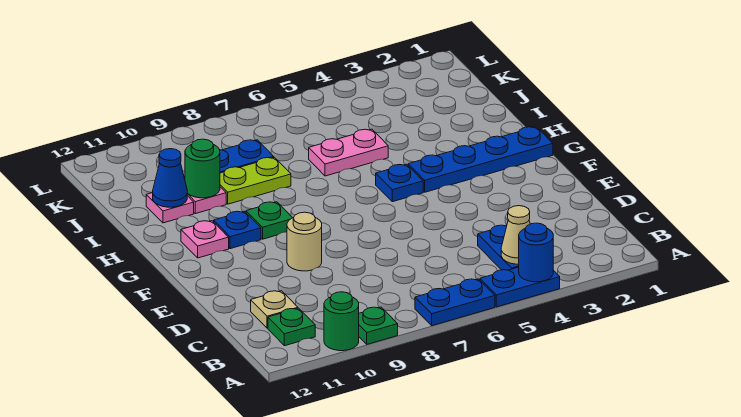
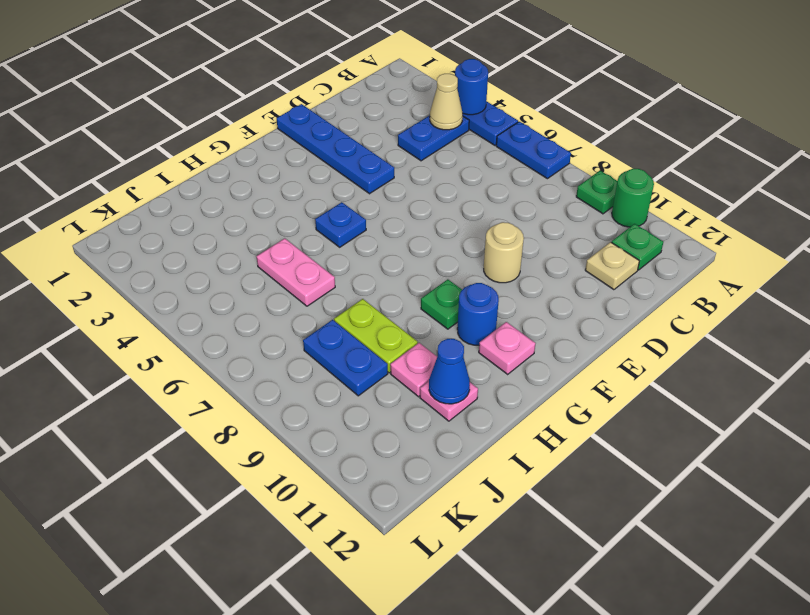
blue 1x4 plate [408,127,553,192] -> blue 1x4 plate moved to [277,104,394,194]
blue 1x1 plate [214,211,261,249] -> blue 1x1 round brick [457,283,499,345]
green 1x1 round brick [185,139,220,198] -> none

